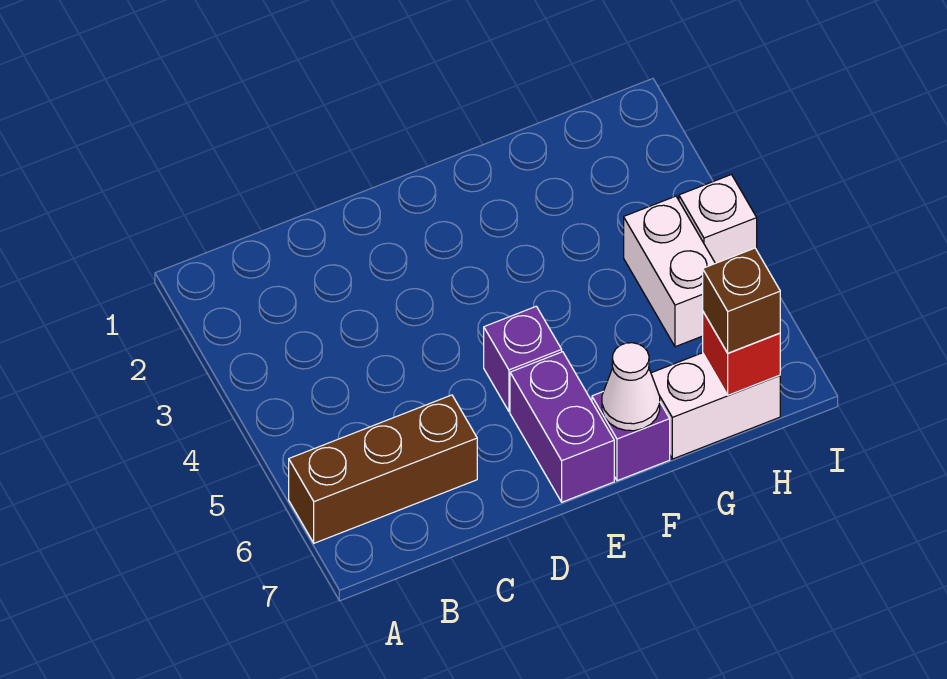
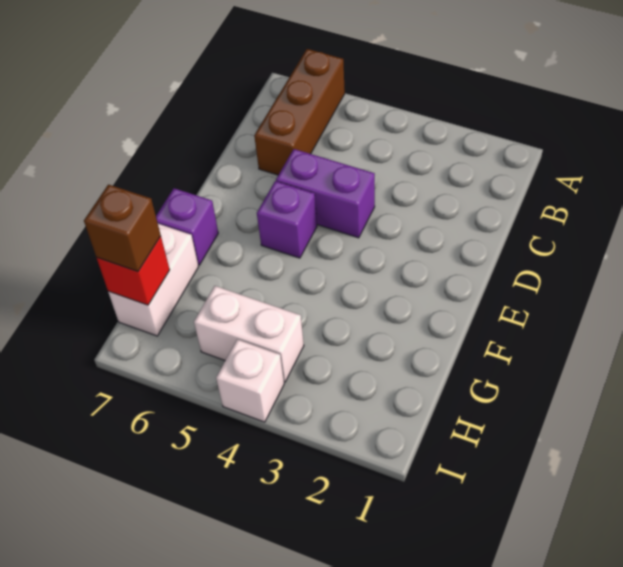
purple 1x2 brick [510,352,614,502] -> purple 1x2 brick moved to [276,149,375,238]
white 1x1 cone [602,343,660,431] -> none

